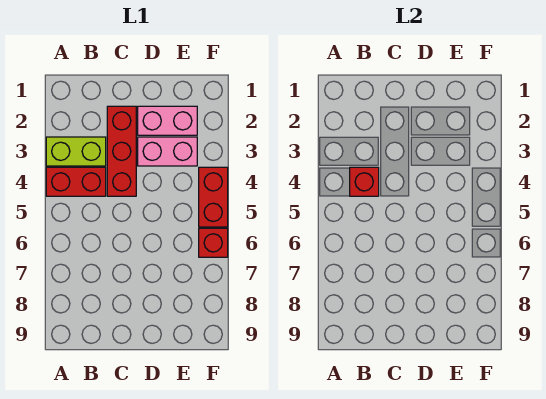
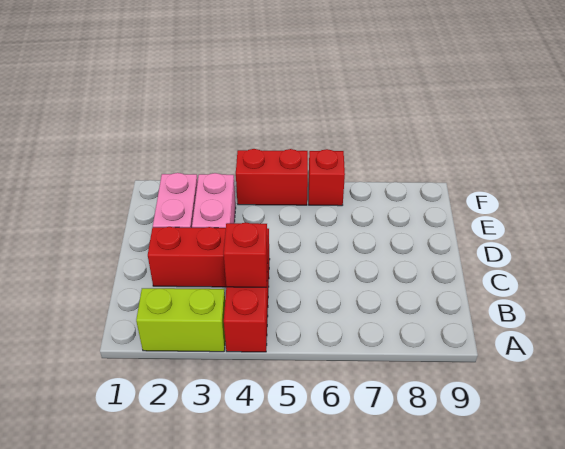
lime 1x2 brick [46,137,106,166] -> lime 1x2 brick turned to [136,288,225,352]

